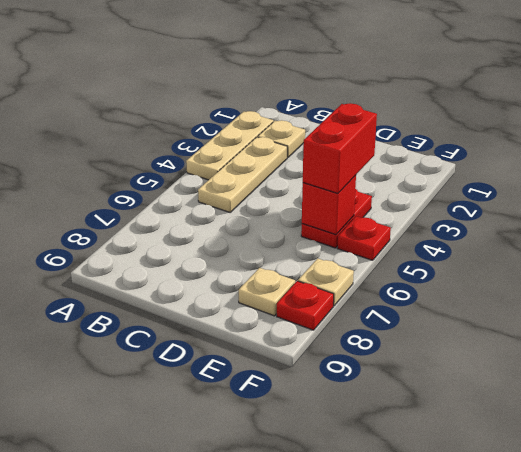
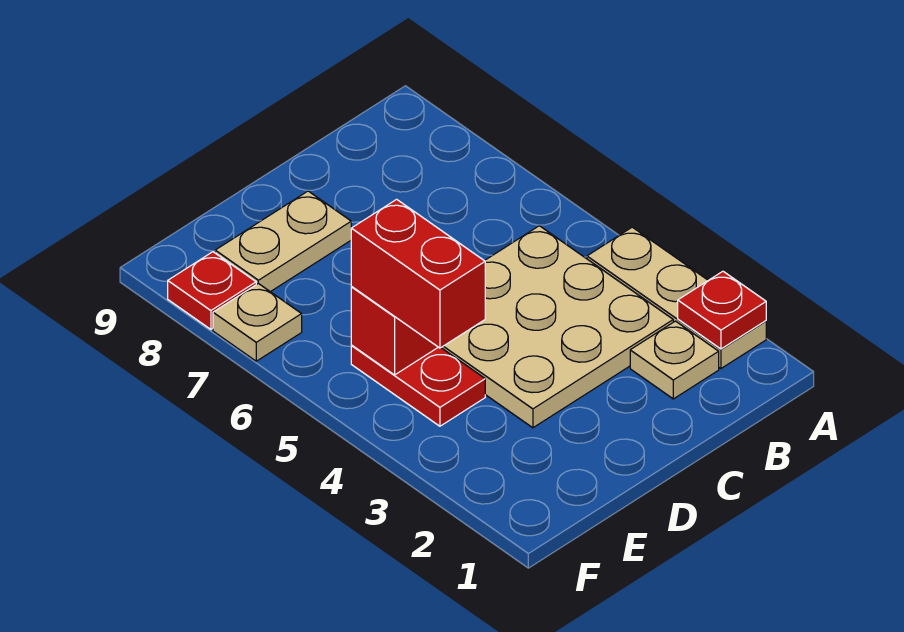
tan 1x3 plate [198,137,287,212] -> tan 3x3 plate [441,226,673,428]
tan 1x1 plate [239,268,295,316] -> tan 1x2 plate [215,191,351,292]
red 1x1 plate [337,216,391,260] -> red 1x1 plate moved to [678,271,766,349]

